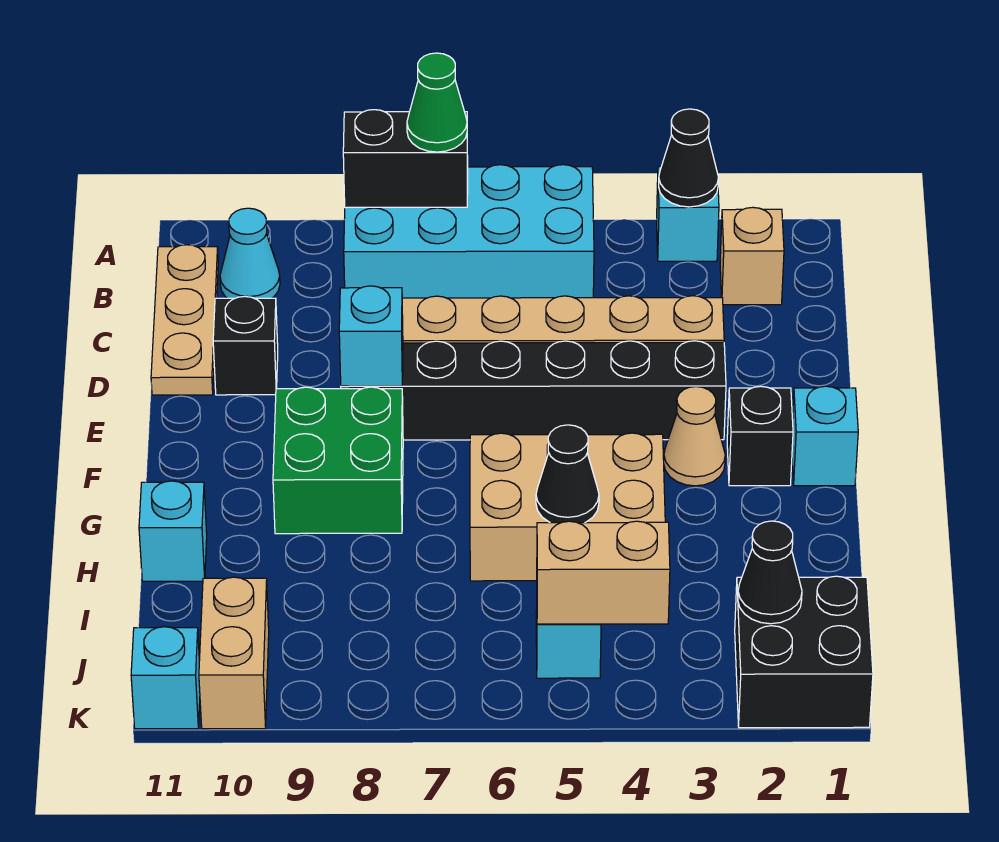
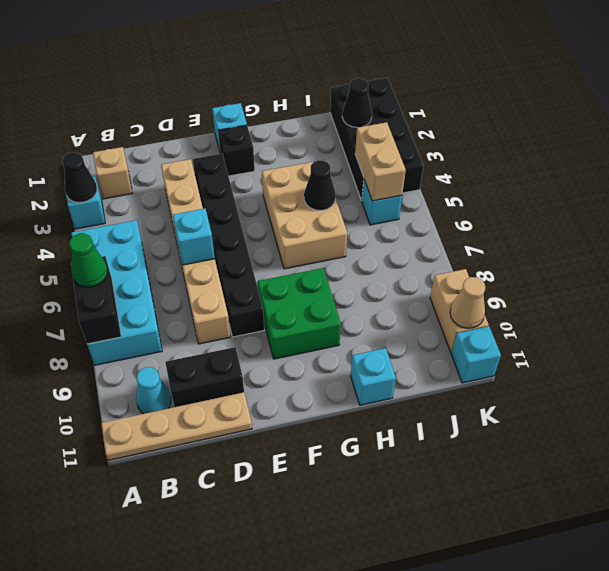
tan 1x3 plate [151,245,218,395] -> tan 1x4 plate [101,392,252,460]
black 1x1 brick [213,296,278,395] -> black 1x2 brick [165,347,244,407]
cyan 1x1 brick [339,286,403,386] -> cyan 1x1 brick moved to [173,209,215,265]
tan 1x1 cone [664,387,725,486] -> tan 1x1 cone moved to [450,277,485,328]
black 2x2 brick [735,576,873,728] -> black 2x4 brick [330,78,424,201]
tan 1x2 brick [199,577,269,729] -> tan 1x2 brick turned to [430,269,489,353]

